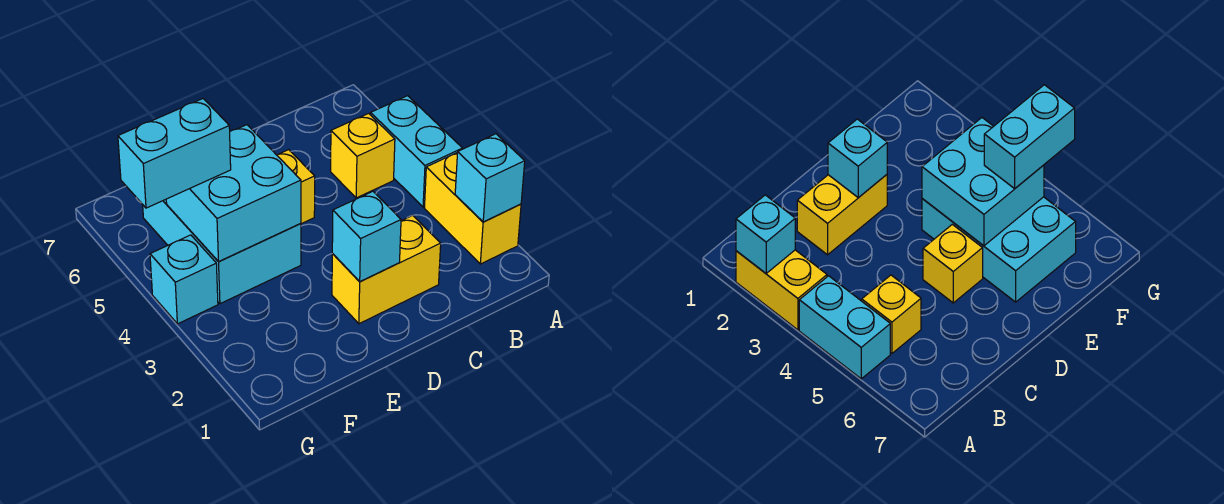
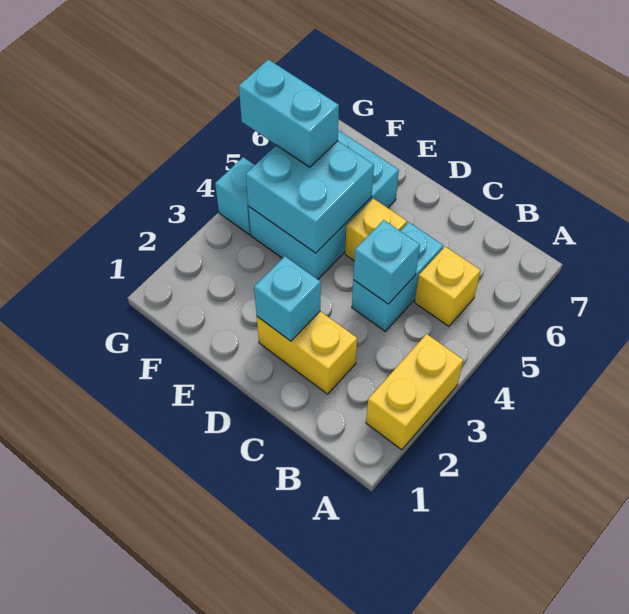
cyan 1x1 brick [455,134,525,222] -> cyan 1x1 brick moved to [353,220,420,304]
cyan 1x2 brick [371,96,463,207] -> cyan 1x2 brick moved to [352,222,443,331]

